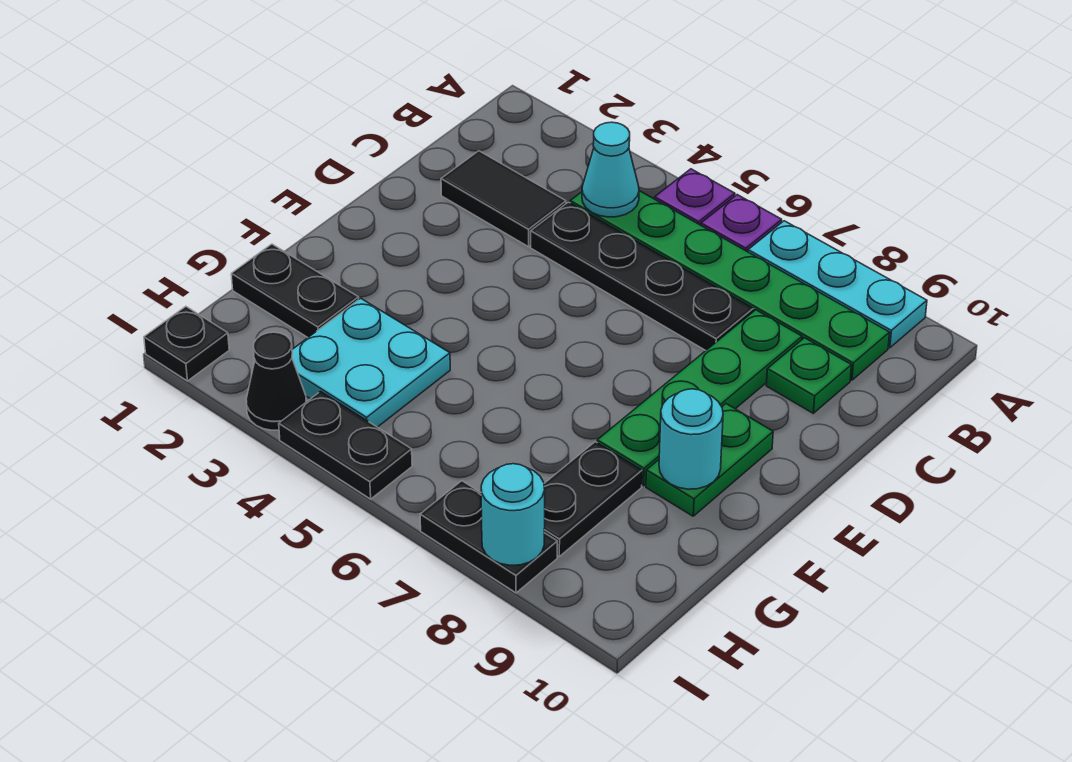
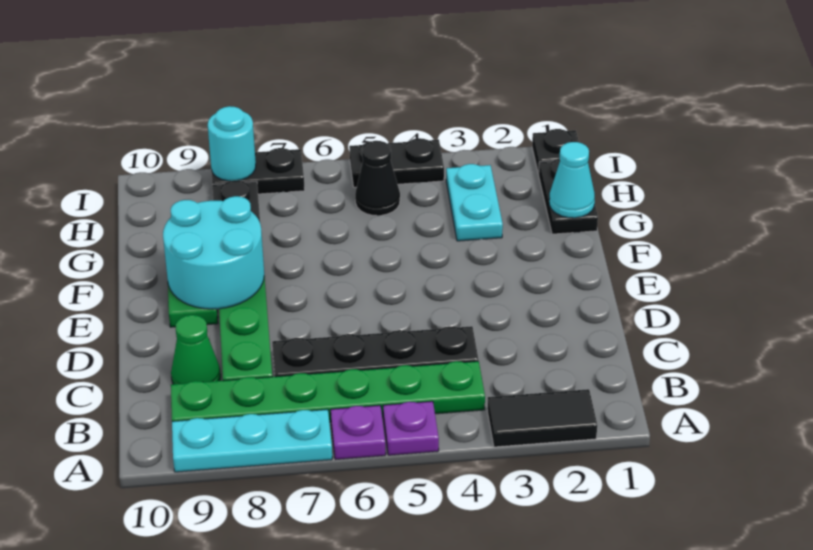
cyan 1x1 cone [582,122,639,217] -> cyan 1x1 cone moved to [549,142,595,218]
black 1x2 tile [441,151,566,247] -> black 1x2 tile moved to [488,389,597,447]
green 1x1 plate [766,338,851,413] -> green 1x1 cone [171,315,221,384]
cyan 1x1 round brick [659,389,723,489] -> cyan 2x2 round brick [163,196,264,309]
black 1x2 plate [231,244,359,337] -> black 1x2 plate turned to [539,158,598,234]
cyan 2x2 plate [292,298,450,427] -> cyan 1x2 plate [446,164,503,241]
black 1x1 cone [246,332,306,430] -> black 1x1 cone moved to [355,141,400,216]

